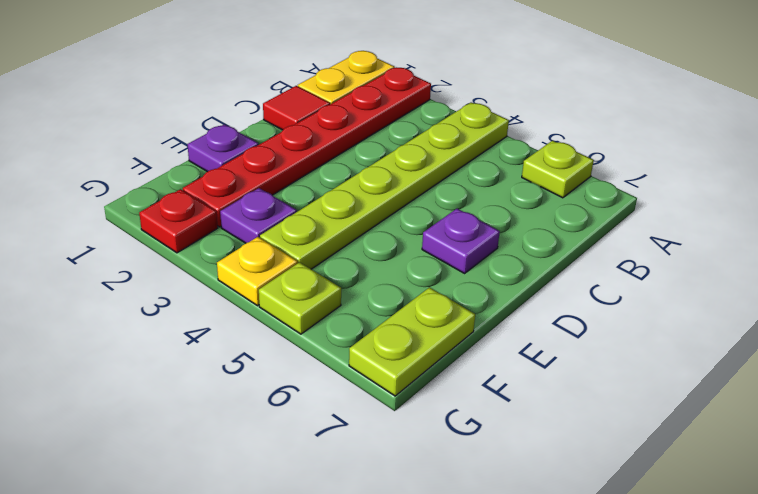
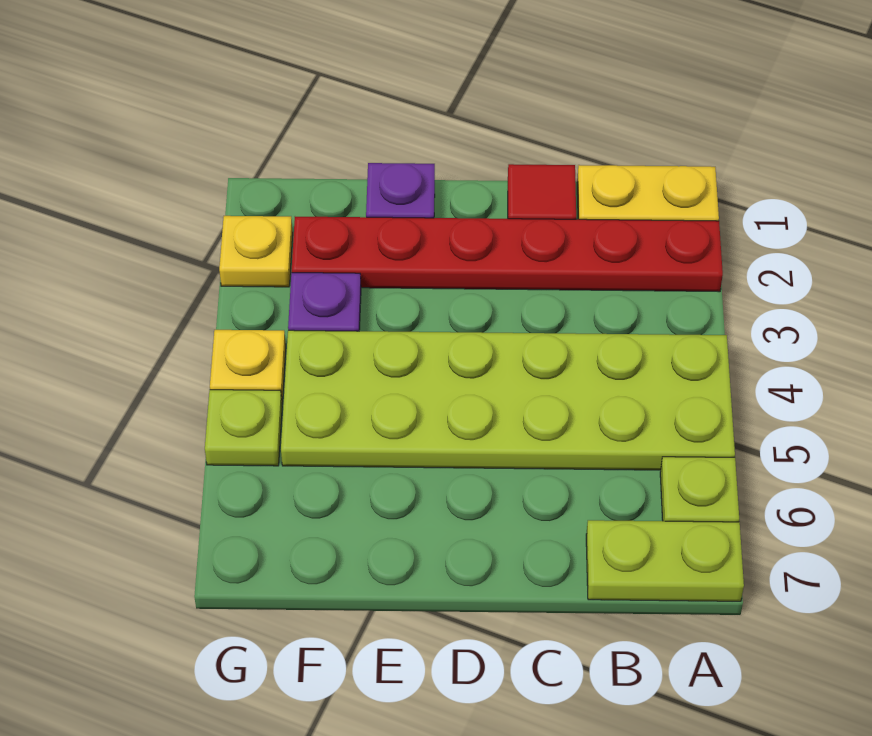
lime 1x6 plate [260,103,509,269] -> lime 2x6 plate [281,330,735,470]
purple 1x1 plate [422,209,500,273] -> none
lime 1x2 plate [349,287,475,396] -> lime 1x2 plate moved to [586,520,744,601]
red 1x1 plate [139,189,218,253] -> yellow 1x1 plate [219,216,293,287]

